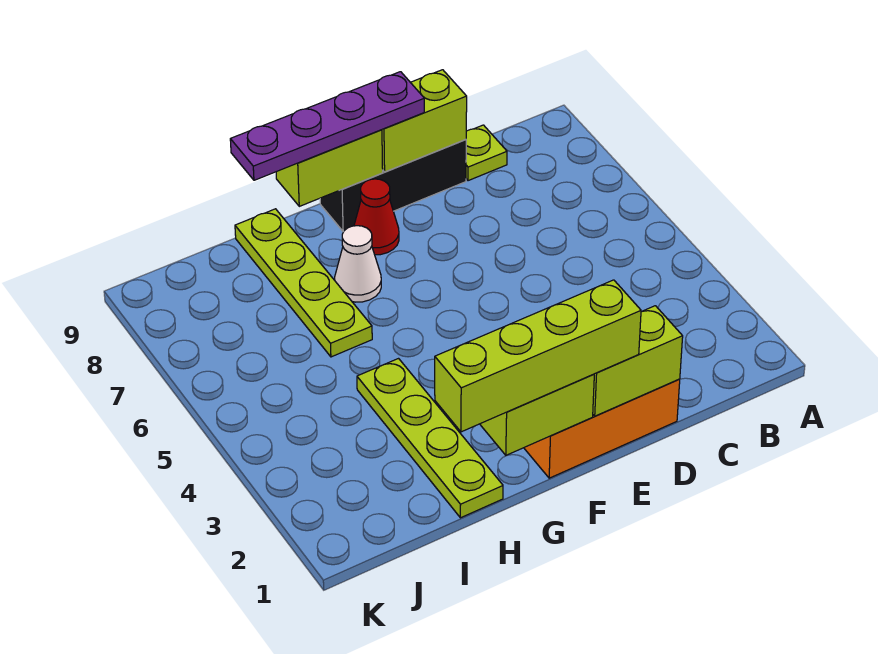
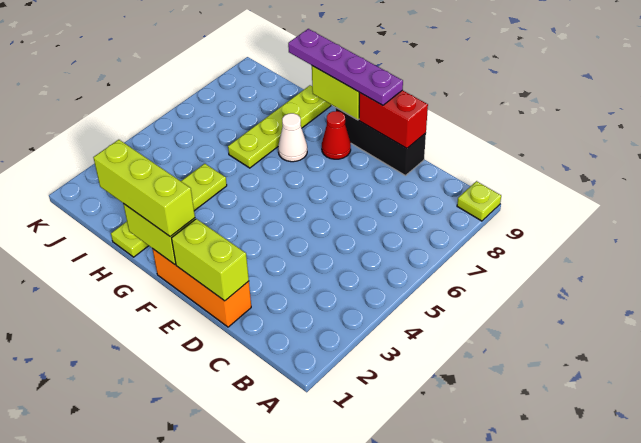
lime 1x1 plate [466,125,507,181] -> lime 1x1 plate moved to [457,181,501,221]
lime 1x2 brick [382,70,467,172] -> red 1x2 brick [359,90,428,148]
lime 1x4 brick [435,280,641,432] -> lime 1x3 brick [93,140,195,236]

